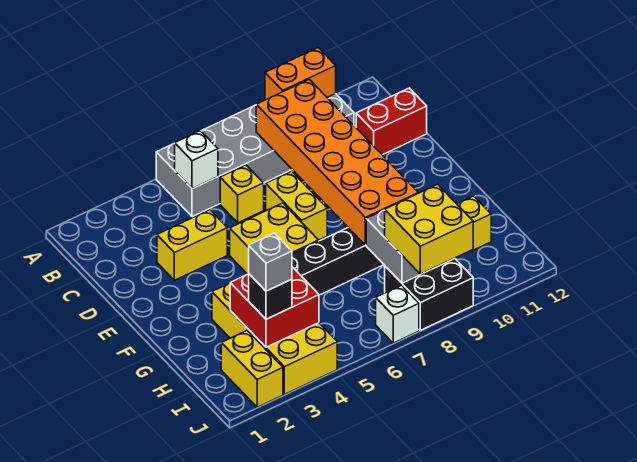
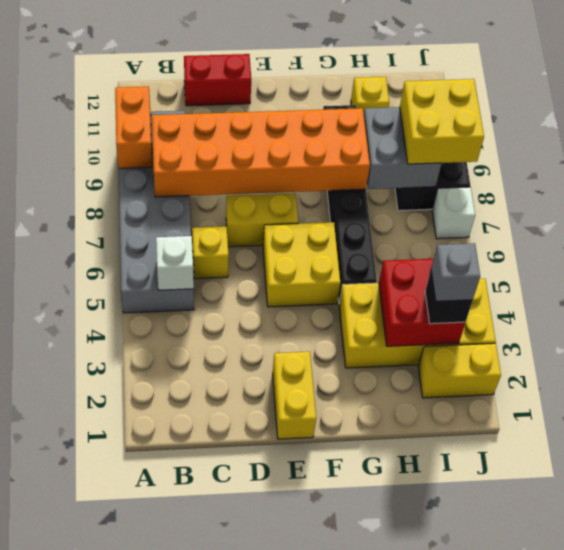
red 1x2 brick [356,88,427,155] -> red 1x2 brick turned to [184,54,251,106]
yellow 1x2 brick [157,210,227,280] -> yellow 1x2 brick moved to [273,352,316,439]

